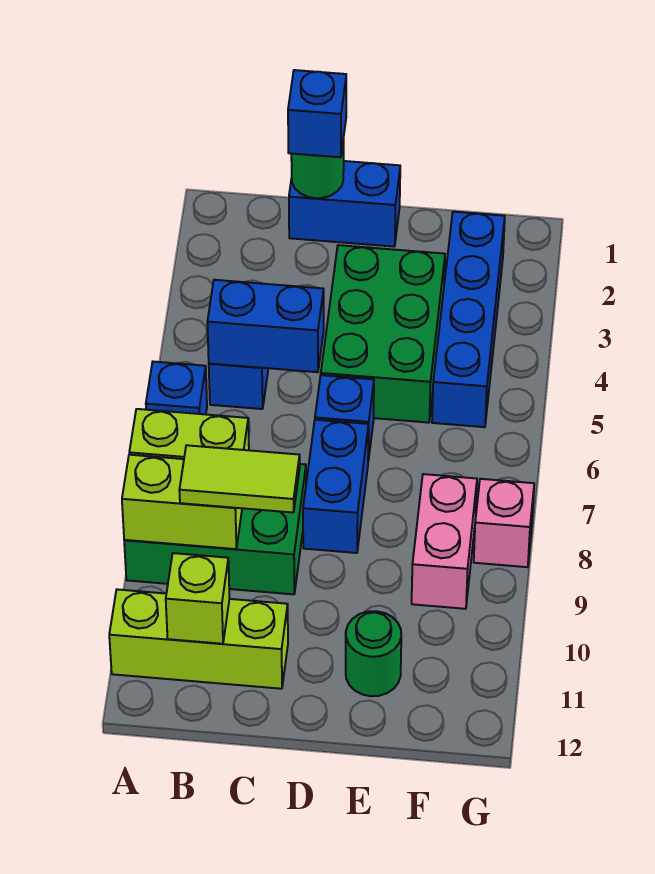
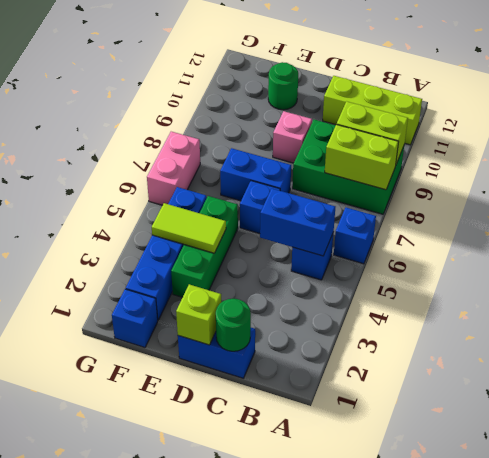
lime 1x2 tile [179,445,300,513] -> lime 1x2 tile moved to [152,203,226,253]
lime 1x1 brick [166,553,230,644] -> lime 1x1 brick moved to [176,284,221,345]
blue 1x1 brick [288,70,346,157] -> blue 1x1 brick moved to [112,289,158,348]
green 2x3 brick [321,245,445,423] -> green 1x3 brick [171,196,238,297]
blue 1x2 brick [303,420,369,553] -> blue 1x2 brick turned to [220,148,291,201]
pink 1x2 brick [412,474,477,609] -> pink 1x2 brick moved to [147,132,200,205]
pink 1x1 brick [474,479,534,567] -> pink 1x1 brick moved to [273,111,312,163]

